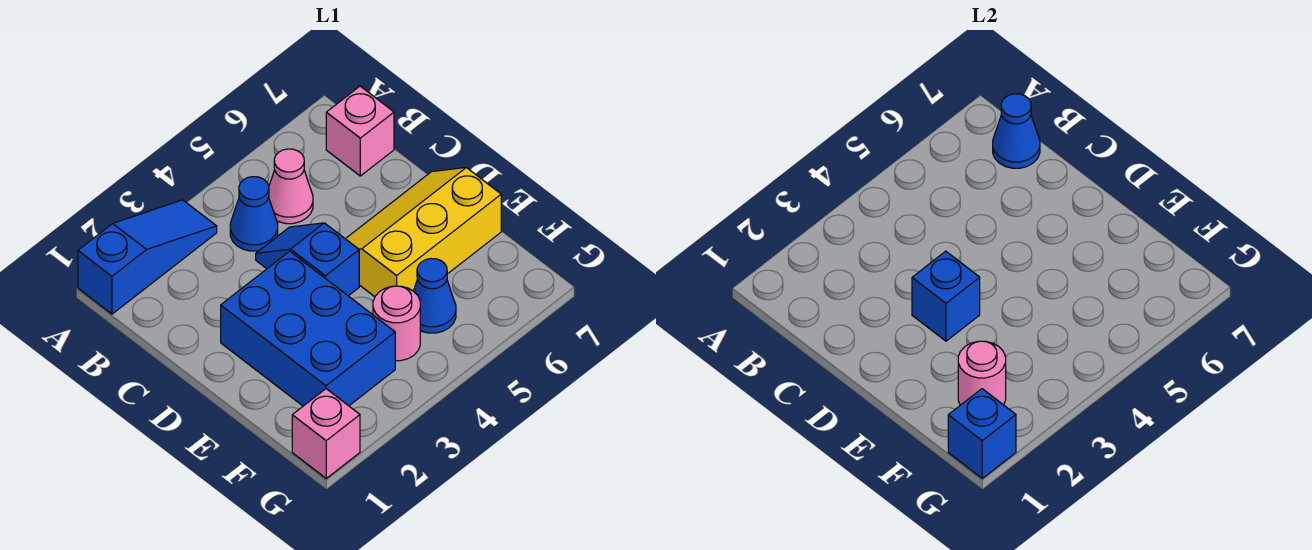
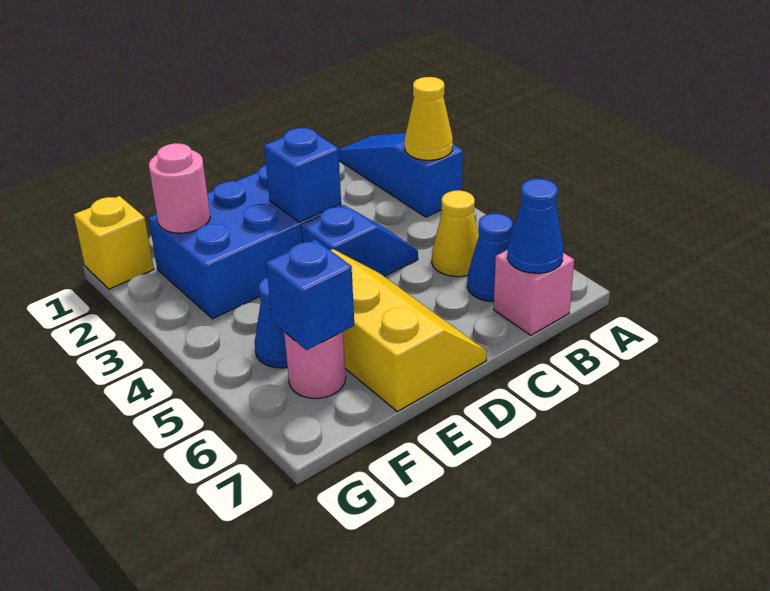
blue 1x3 slope [78,200,217,314] -> blue 1x3 slope turned to [338,133,463,217]
none -> yellow 1x1 cone [404,77,453,160]
blue 1x1 cone [230,177,278,251] -> blue 1x1 cone moved to [467,213,513,302]
pink 1x1 cone [269,149,313,224] -> yellow 1x1 cone [432,190,479,277]
pink 1x1 round brick [373,286,420,361] -> pink 1x1 round brick moved to [284,332,346,399]
pink 1x1 brick [292,389,360,478] -> yellow 1x1 brick [74,196,154,289]
blue 1x1 brick [948,389,1016,478] -> blue 1x1 brick moved to [266,239,354,350]

